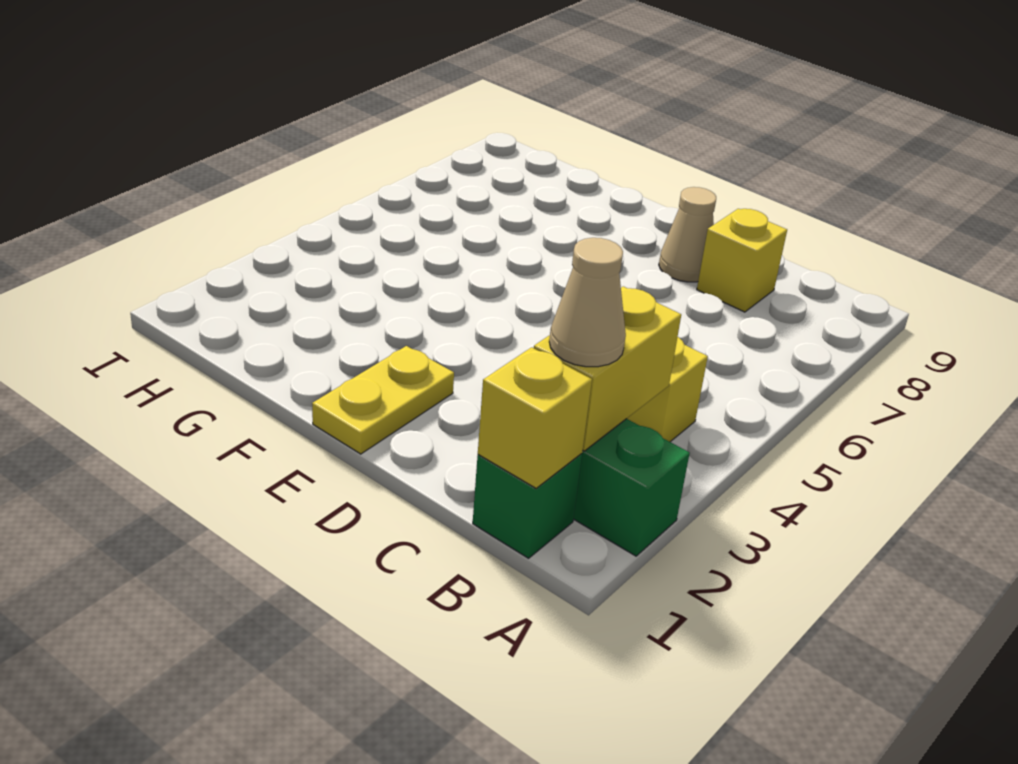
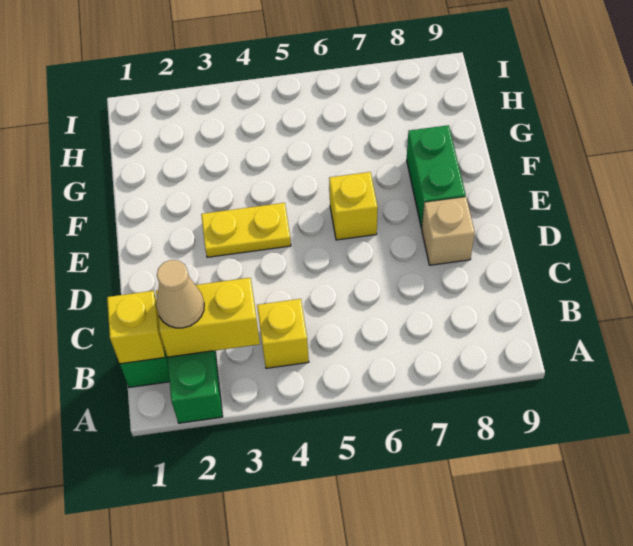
yellow 1x1 brick [697,209,787,312] -> yellow 1x1 brick moved to [329,172,378,240]
tan 1x1 cone [659,187,716,282] -> tan 1x1 brick [422,197,475,265]
yellow 1x2 plate [312,346,454,454] -> yellow 1x2 plate moved to [201,203,291,257]
none -> green 1x2 brick [407,125,466,228]

